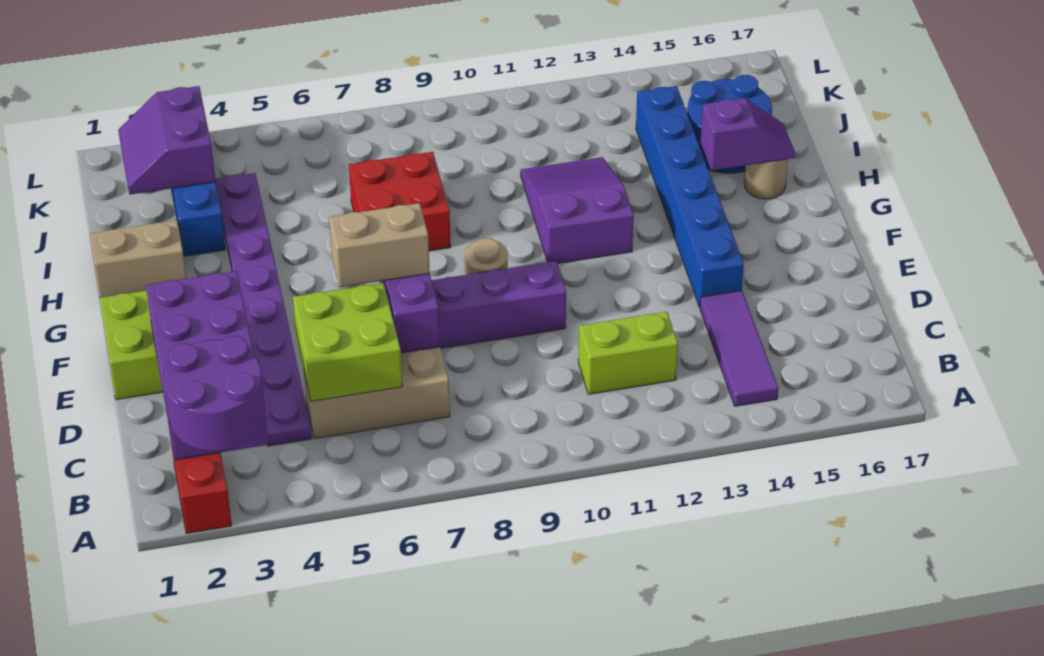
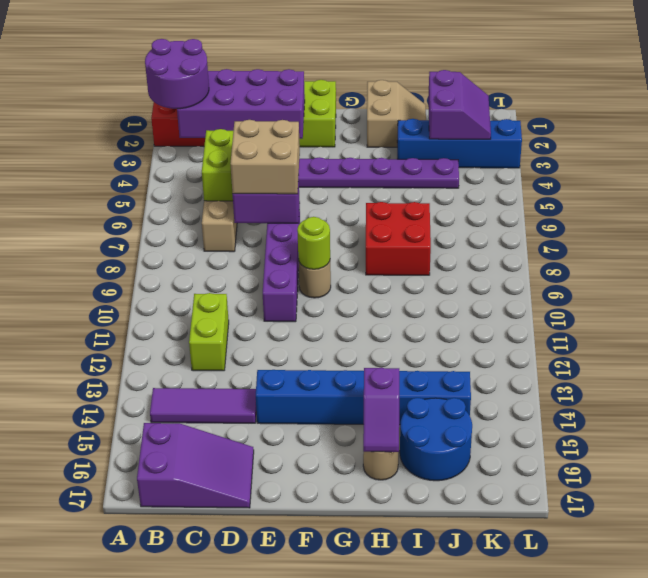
tan 1x2 brick [329,203,430,287] -> tan 2x2 brick [231,120,300,194]
none -> lime 1x1 round brick [297,217,330,269]
purple 2x3 slope [521,157,634,263] -> purple 2x3 slope moved to [137,423,254,508]
purple 2x2 slope [118,86,215,195] -> purple 2x2 slope turned to [428,70,491,139]

